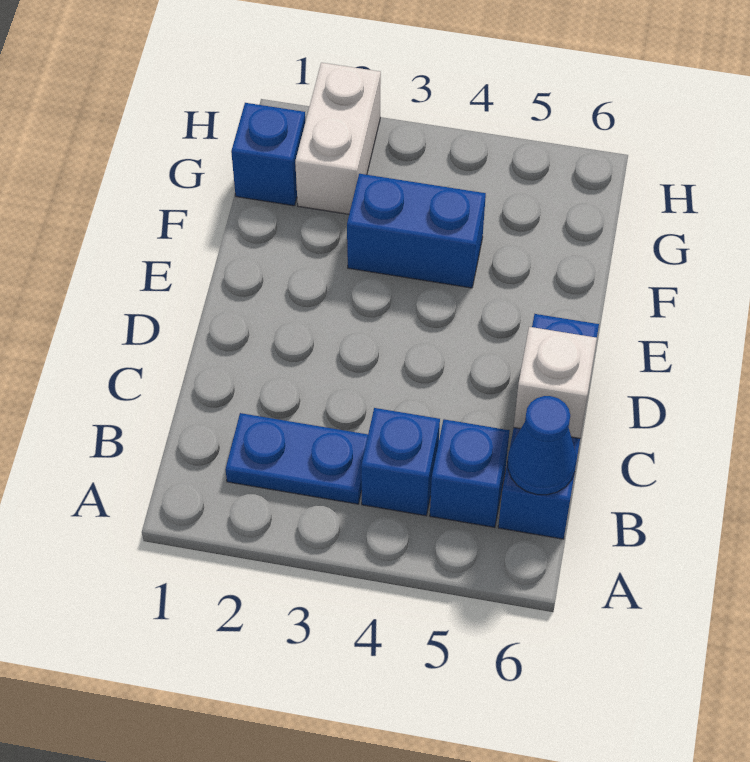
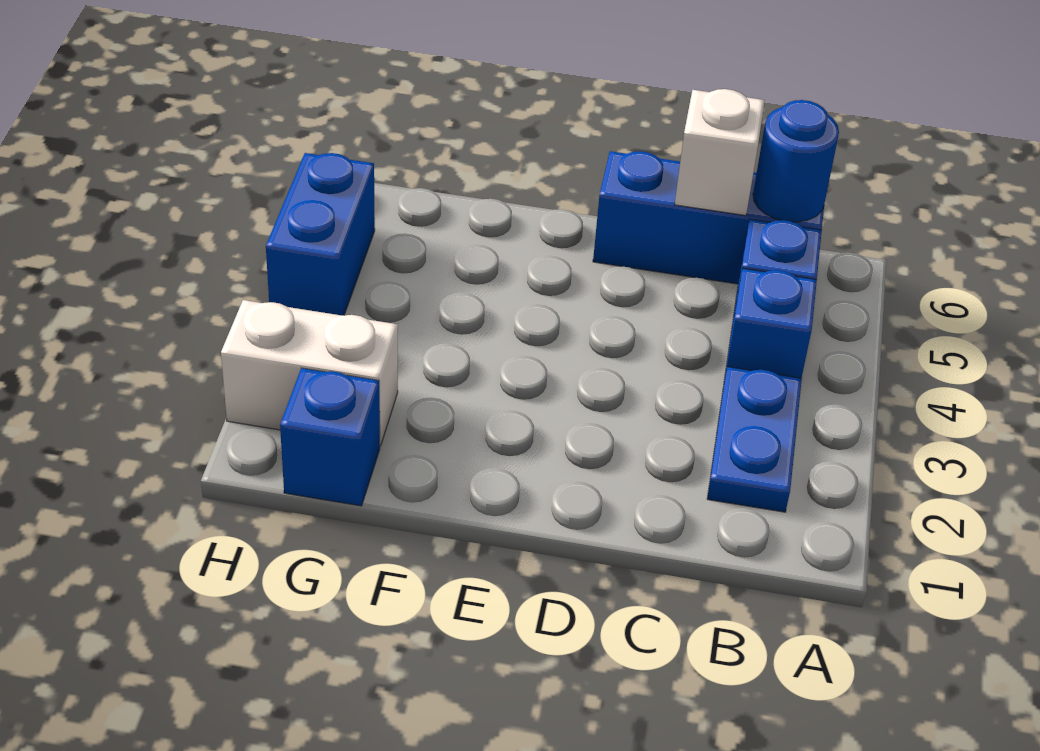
blue 1x1 cone [508,396,576,495] -> blue 1x1 round brick [753,100,839,222]
blue 1x2 brick [347,174,486,288] -> blue 1x2 brick moved to [266,153,375,316]

